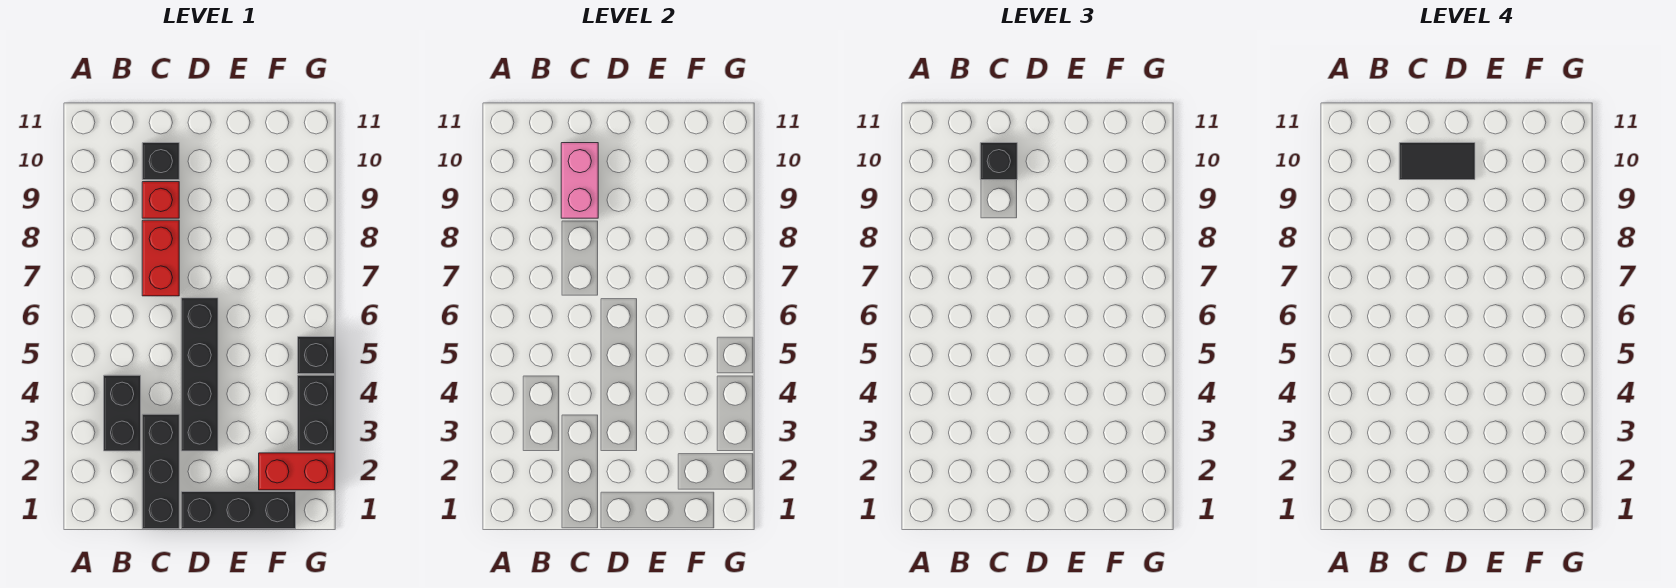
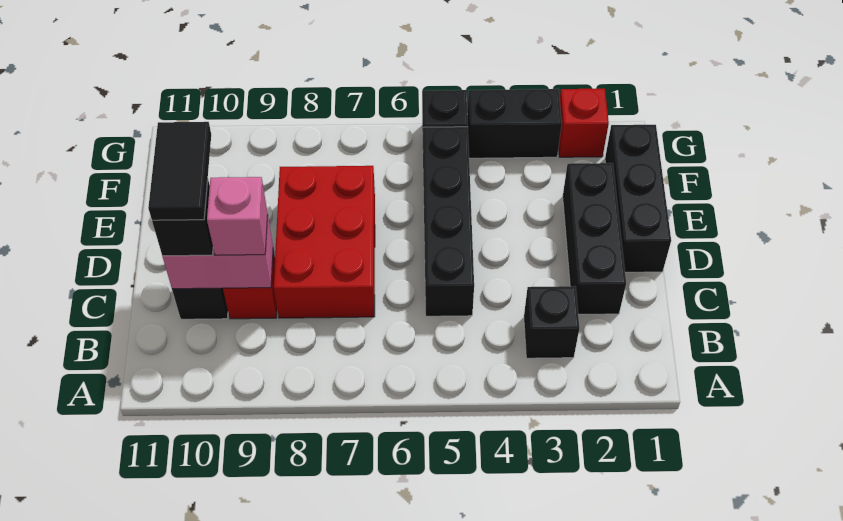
black 1x2 brick [104,375,141,451] -> black 1x1 brick [524,286,579,358]
black 1x3 brick [142,414,179,529] -> black 1x3 brick turned to [563,163,626,314]
red 1x2 brick [142,220,179,296] -> red 2x3 brick [274,166,375,318]
none -> pink 1x1 brick [207,177,268,255]
black 1x4 brick [181,298,218,451] -> black 1x4 brick turned to [423,127,474,316]
red 1x2 brick [259,453,335,490] -> red 1x1 brick [559,89,609,157]

